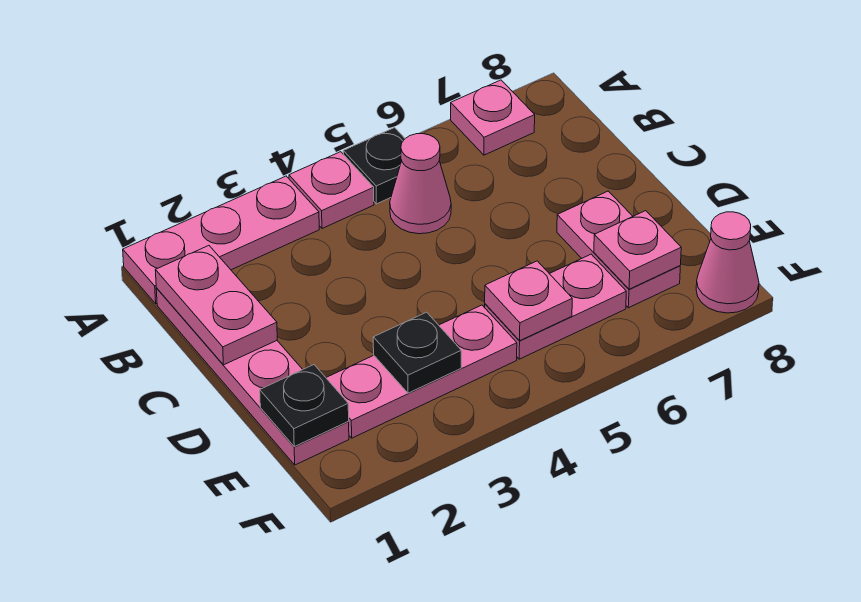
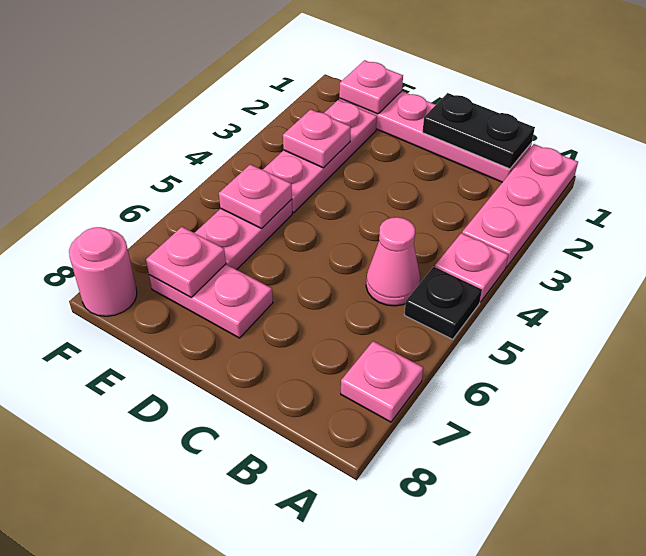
pink 1x2 plate [155,246,277,365] -> black 1x2 plate [423,93,535,169]
black 1x1 plate [260,365,349,447] -> pink 1x1 plate [339,60,403,114]
black 1x1 plate [373,312,461,393] -> pink 1x1 plate [283,109,351,168]
pink 1x1 cone [696,212,759,313] -> pink 1x1 round brick [69,227,137,316]

